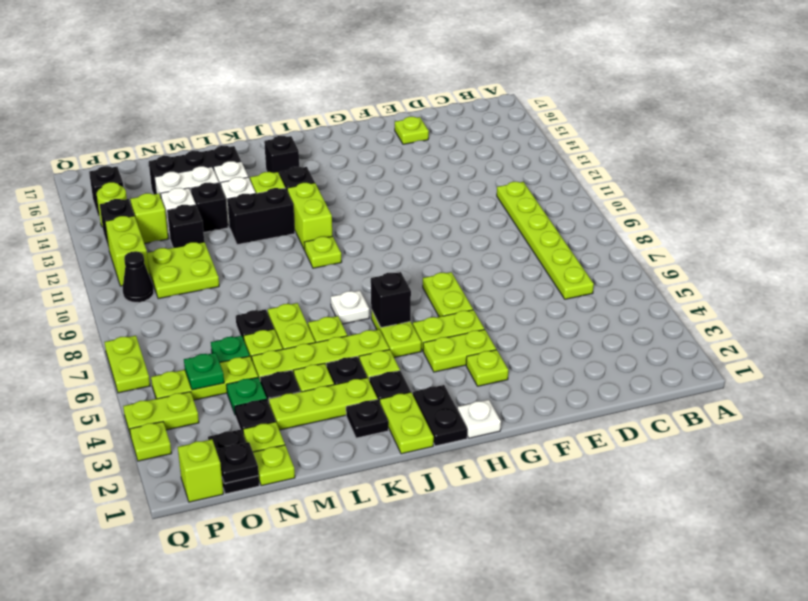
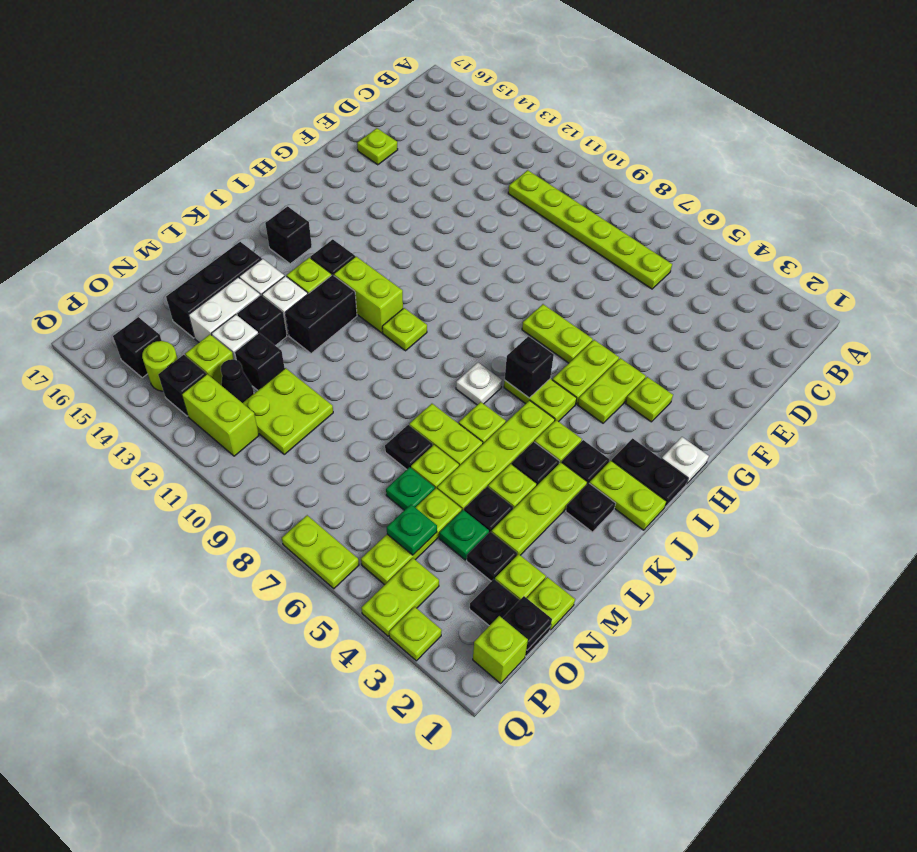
black 1x1 cone [123,251,154,302] -> black 1x1 cone moved to [221,359,254,403]

